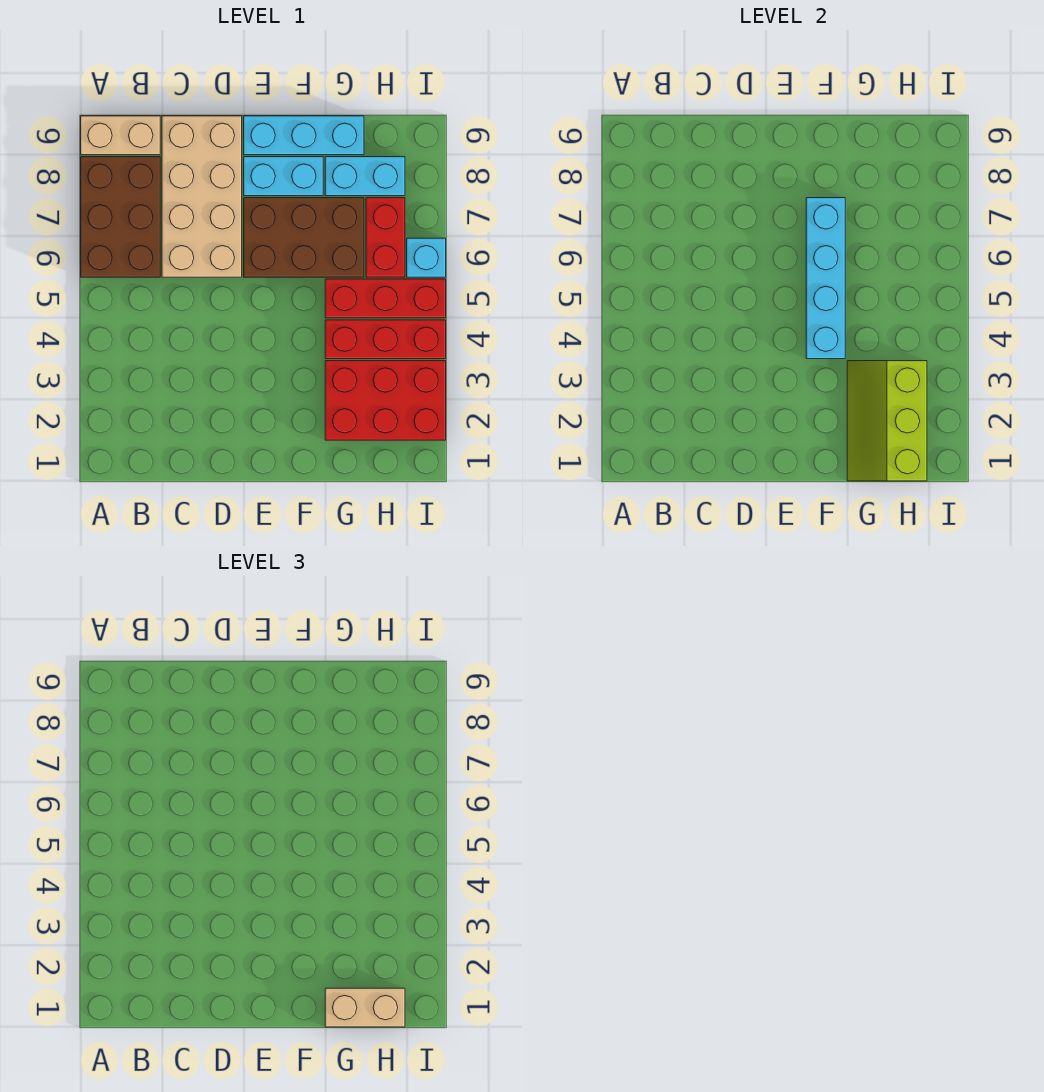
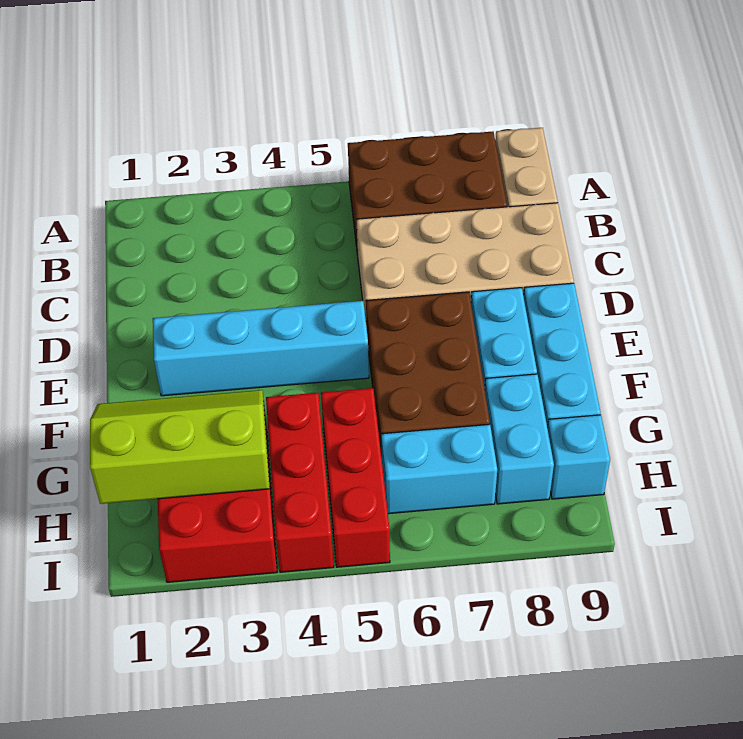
cyan 1x4 brick [806,198,845,359] -> cyan 1x4 brick moved to [153,301,369,396]
tan 1x2 brick [325,988,405,1027] -> none
red 1x2 brick [366,198,405,277] -> cyan 1x2 brick [381,424,497,514]
cyan 1x1 brick [407,238,446,277] -> cyan 1x1 brick moved to [547,415,610,499]

